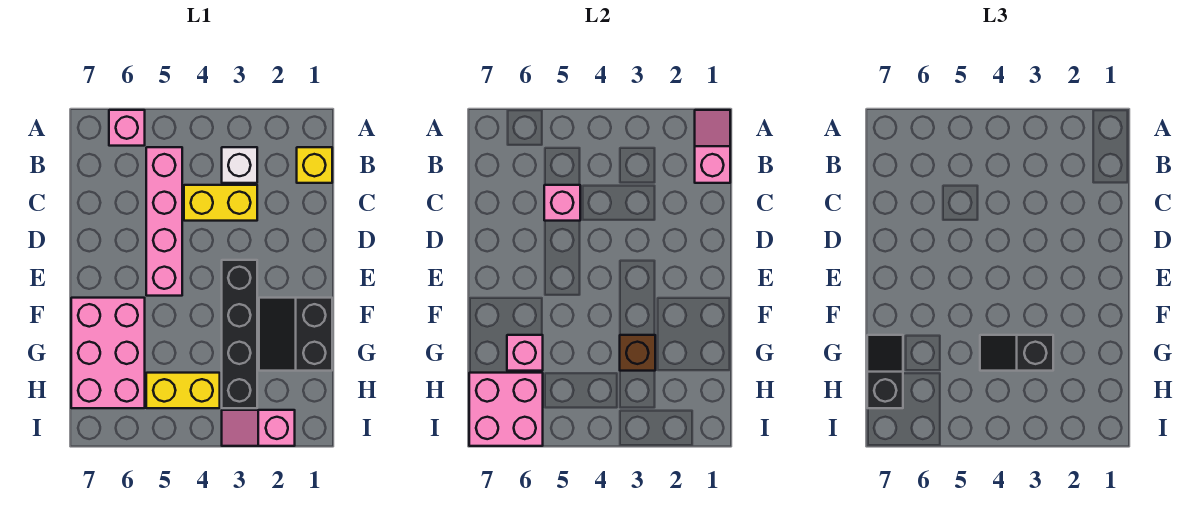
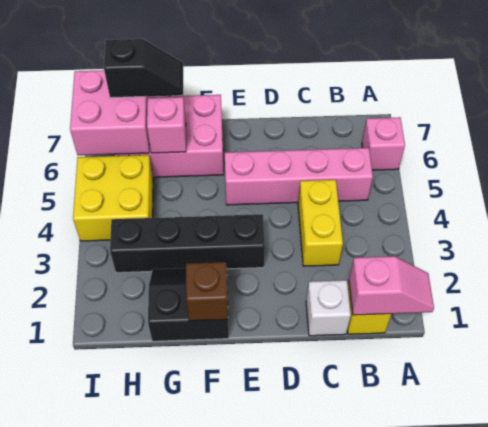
white 1x1 brick [222,147,257,183] -> white 1x1 brick moved to [306,280,351,336]
pink 1x1 brick [544,185,580,221] -> none
brown 1x1 brick [620,335,655,371] -> brown 1x1 brick moved to [186,262,228,321]
black 1x2 slope [980,335,1053,371] -> none
yellow 1x2 brick [146,373,220,408] -> yellow 2x2 brick [73,155,153,241]
pink 1x2 slope [222,410,295,446] -> none

